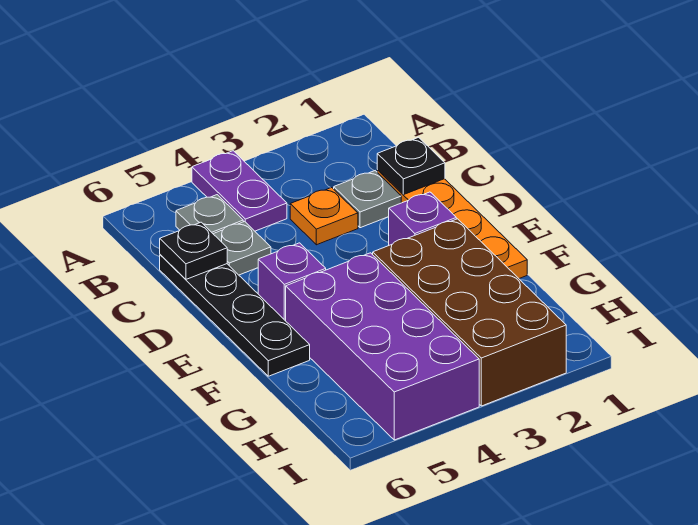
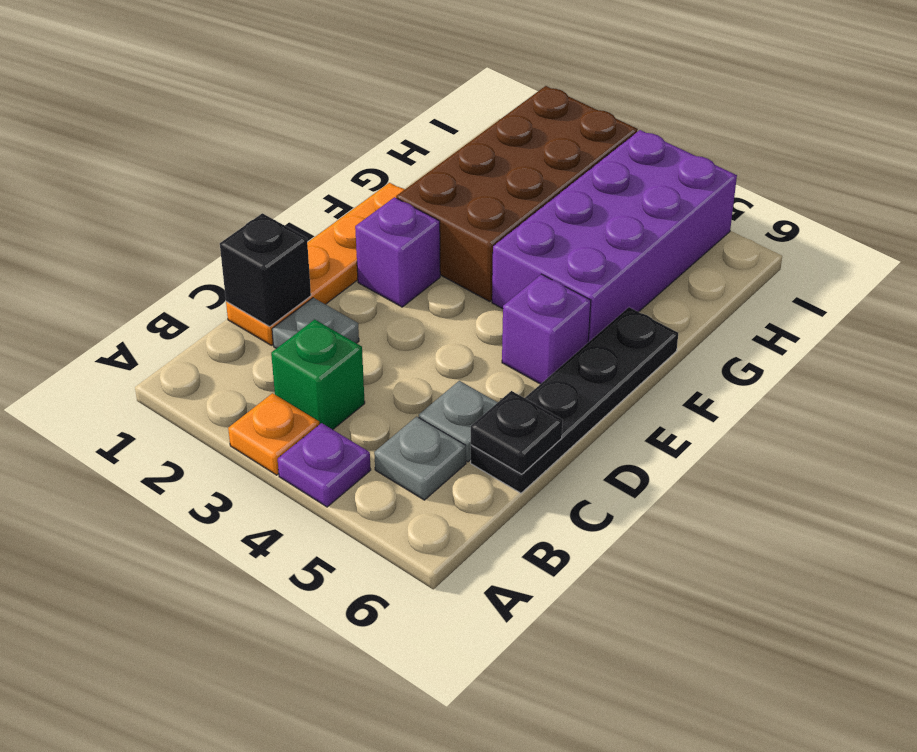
purple 1x2 plate [192,151,287,231] -> purple 1x1 plate [278,423,371,507]
none -> green 1x1 brick [271,319,365,430]
black 1x1 plate [377,137,445,195] -> black 1x1 brick [220,213,311,326]
orange 1x1 plate [290,188,358,245] -> orange 1x1 plate moved to [228,393,319,475]

